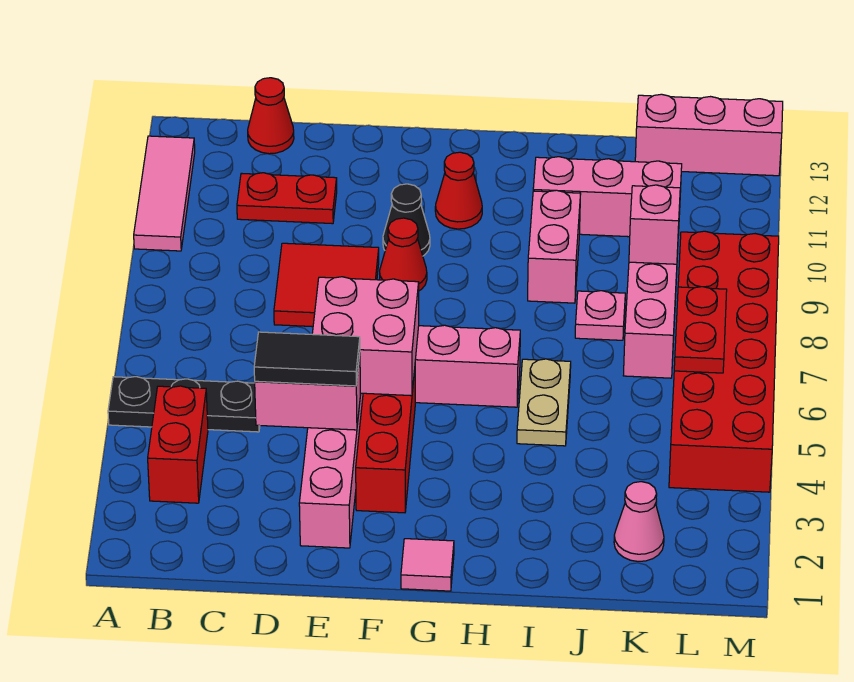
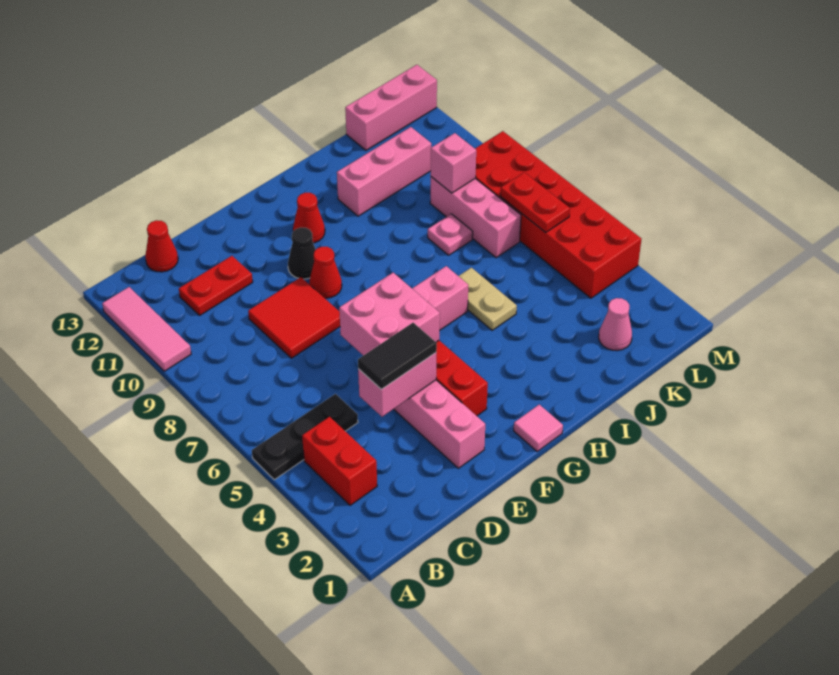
pink 1x2 brick [528,190,581,303] -> none

